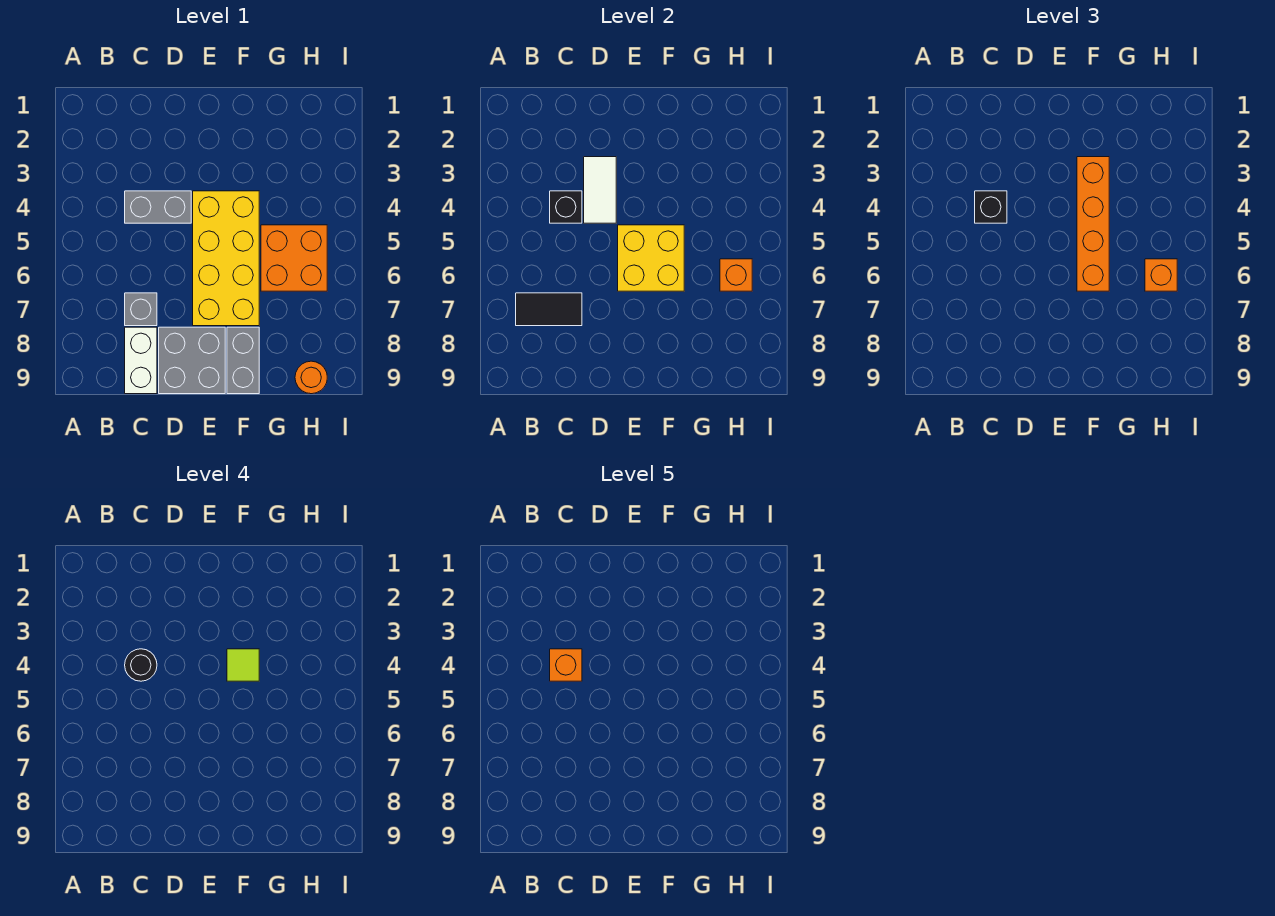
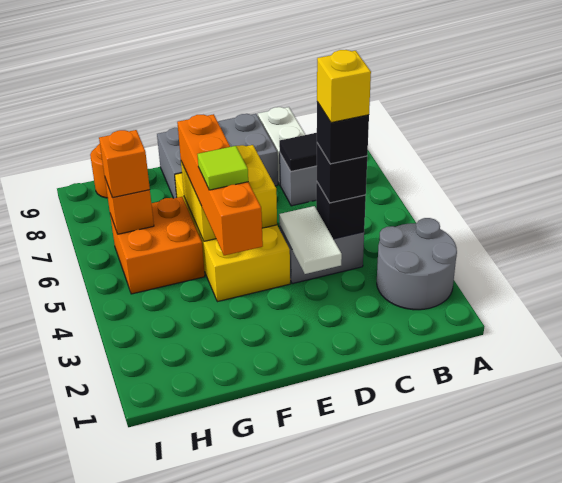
none -> grey 2x2 round brick [377,218,457,310]
black 1x1 round brick [125,649,157,681] -> black 1x1 brick [317,102,369,164]
orange 1x1 brick [550,649,582,681] -> yellow 1x1 brick [317,50,371,123]

